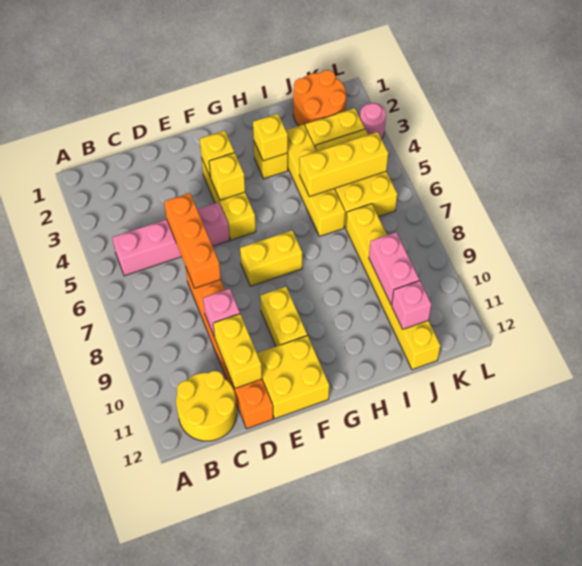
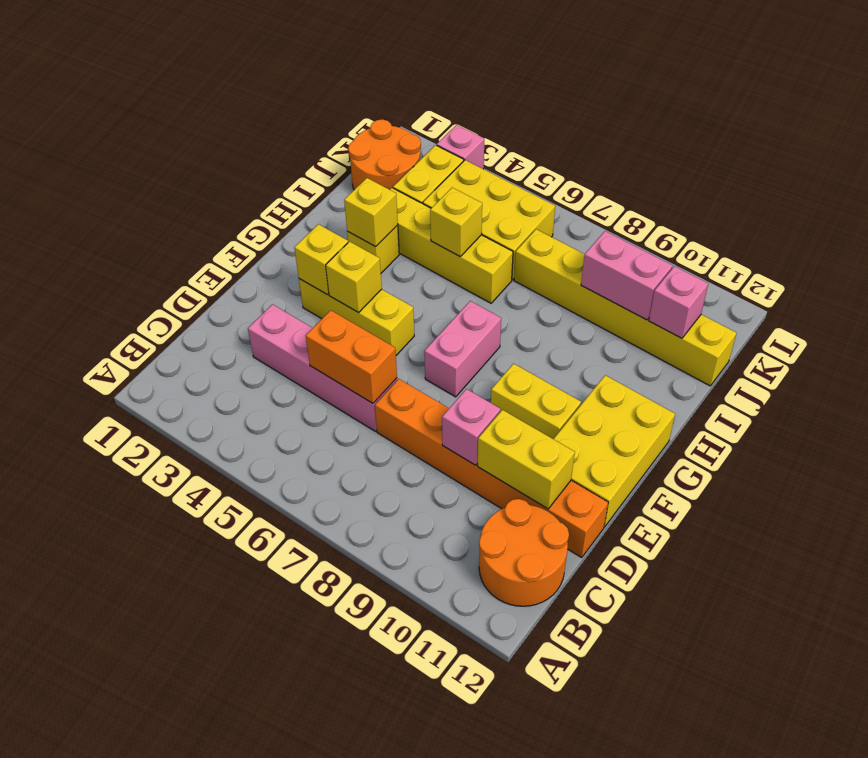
pink 1x4 brick [112,202,230,276] -> pink 1x4 brick turned to [248,304,397,431]
yellow 2x2 round brick [176,371,237,441] -> orange 2x2 round brick [479,499,569,606]
orange 1x3 brick [164,193,221,288] -> orange 1x2 brick [306,310,397,403]
yellow 2x2 brick [257,335,329,419] -> yellow 2x3 brick [554,375,675,527]
yellow 1x2 brick [240,230,302,286] -> pink 1x2 brick [424,301,501,397]
yellow 1x3 brick [300,132,388,197] -> yellow 1x1 brick [430,188,482,256]
pink 1x1 round brick [360,103,386,139] -> pink 1x1 brick [437,125,484,169]

